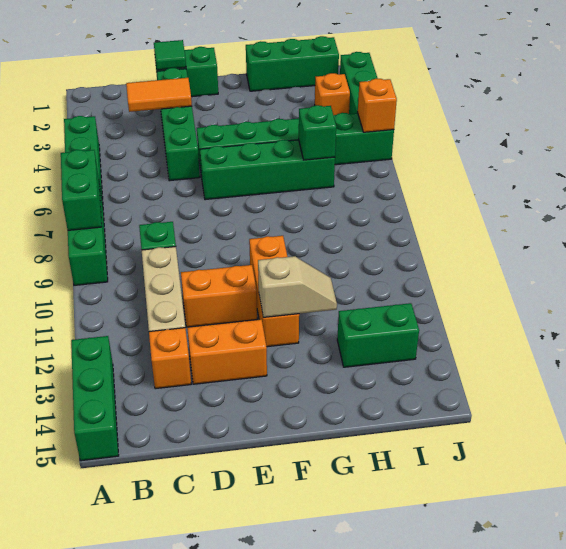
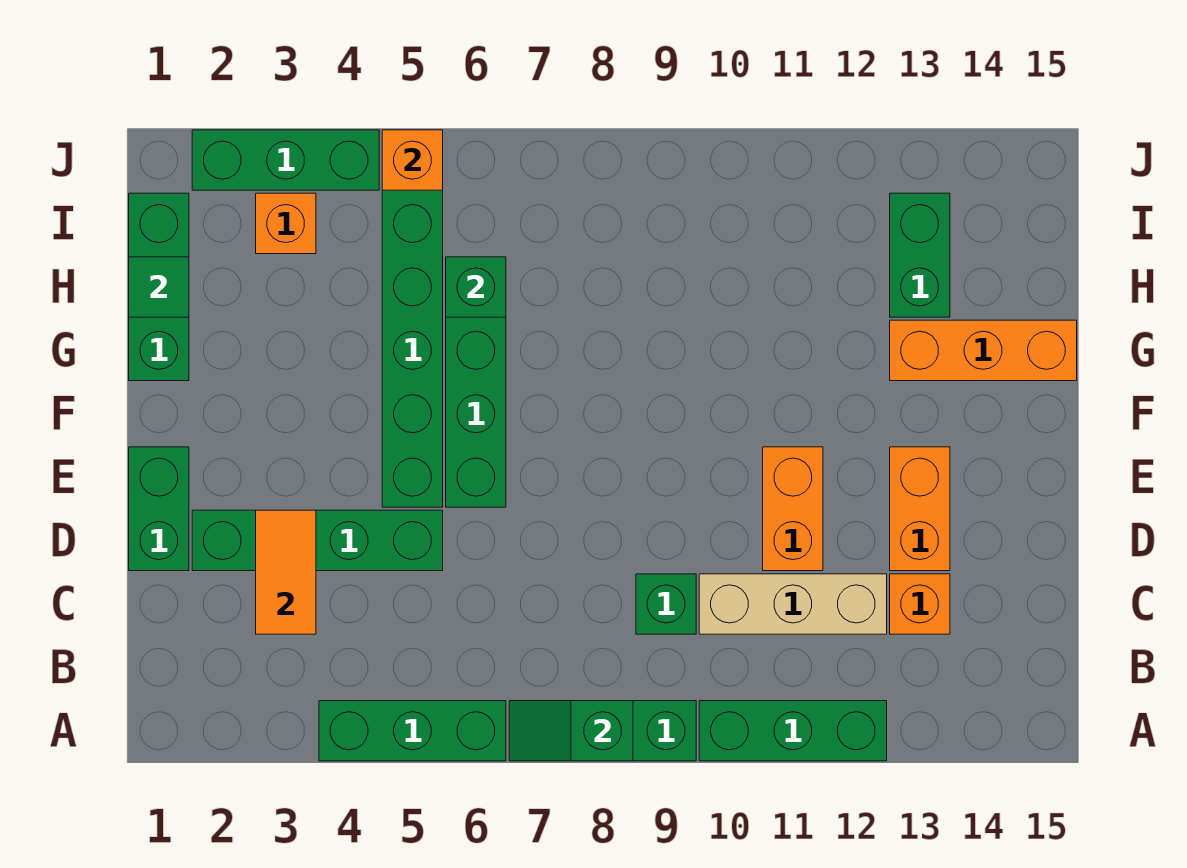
green 1x2 brick [61,150,102,230] -> green 1x2 slope [509,701,633,761]
green 1x3 brick [71,336,119,461] -> green 1x3 brick moved to [699,701,887,761]
green 1x1 tile [154,40,186,70] -> green 1x1 tile moved to [129,257,189,317]
orange 1x3 brick [249,236,299,347] -> orange 1x3 brick moved to [890,320,1077,381]
tan 1x2 slope [258,256,337,317] -> none

